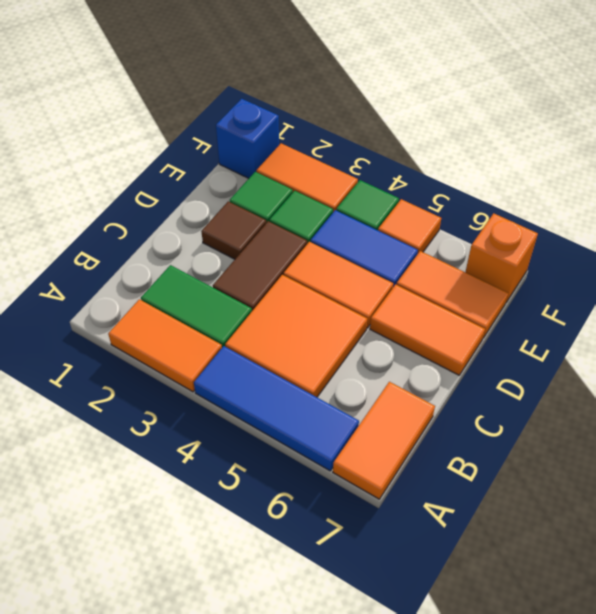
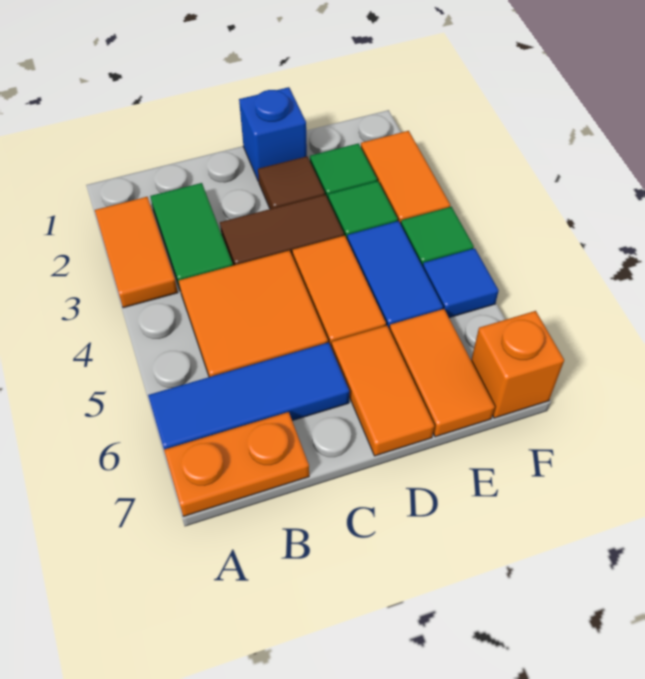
blue 1x3 tile [194,346,359,471] -> blue 1x3 tile turned to [148,342,349,449]
orange 1x2 tile [333,382,435,499] -> orange 1x2 plate [164,412,309,516]
blue 1x1 brick [216,99,279,178] -> blue 1x1 brick moved to [239,87,307,182]
orange 1x1 tile [378,199,441,254] -> blue 1x1 tile [423,248,499,318]

